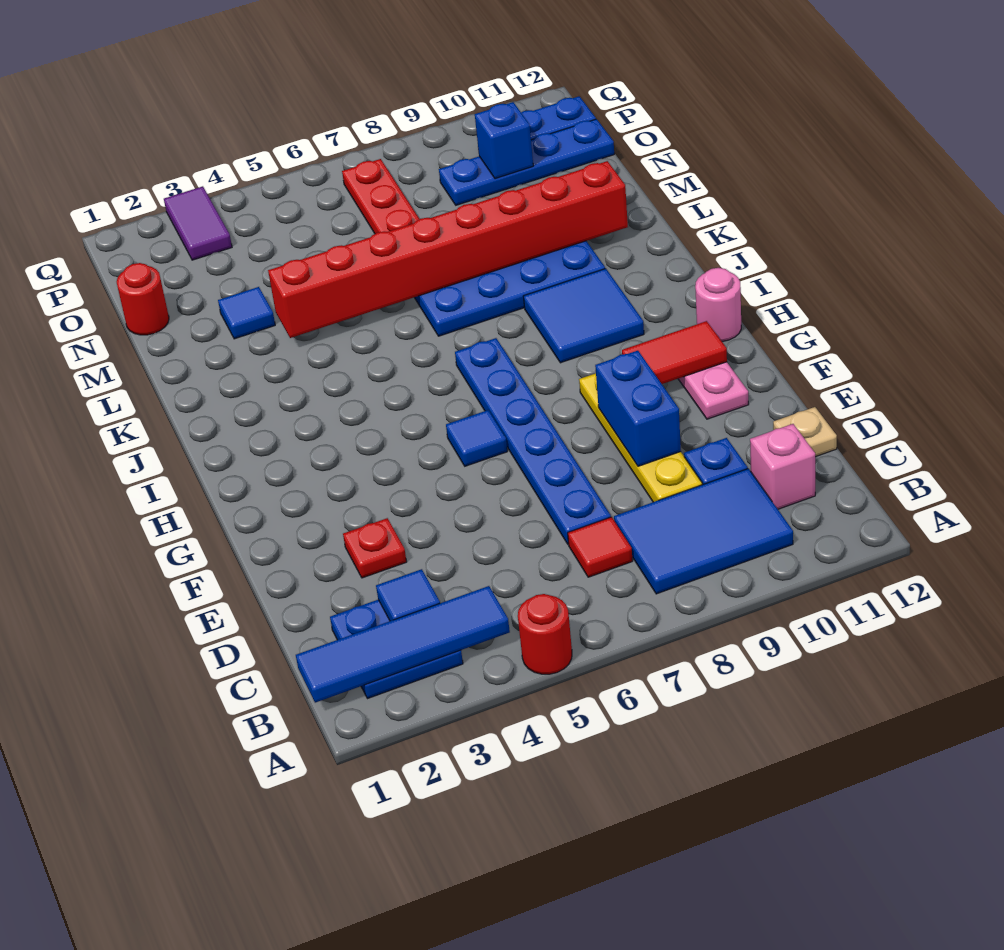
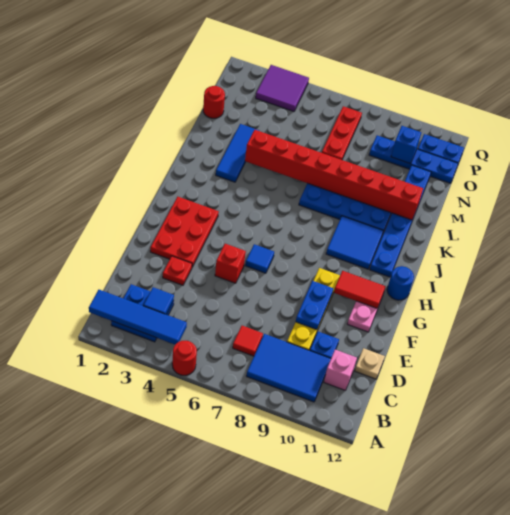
blue 1x6 plate [455,338,611,544] -> blue 1x6 plate moved to [370,165,431,277]
blue 1x2 brick [595,351,681,466] -> blue 1x2 plate [296,281,333,330]
none -> red 2x3 plate [150,197,219,267]
none -> red 1x1 brick [215,244,246,283]
pink 1x1 round brick [695,268,741,342] -> blue 1x1 round brick [387,266,414,300]
blue 1x1 tile [218,287,275,339] -> blue 1x3 tile [216,124,259,182]
purple 1x2 tile [164,186,232,260] -> purple 2x2 tile [256,65,309,111]

